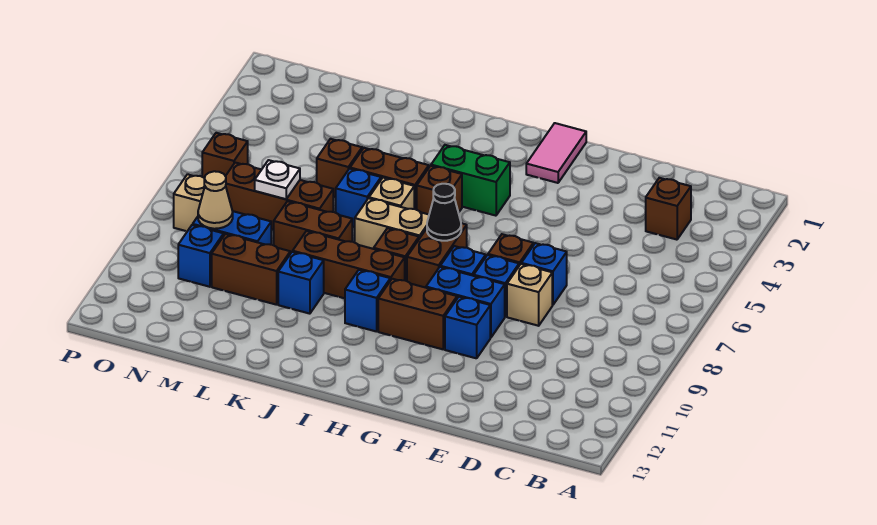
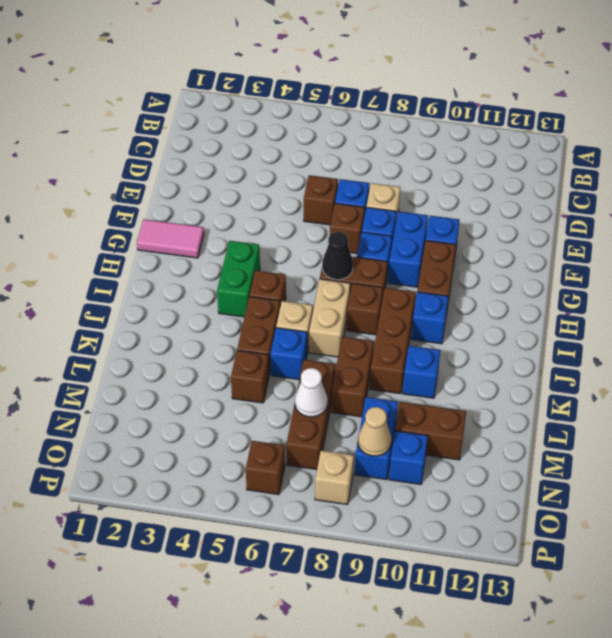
brown 1x1 brick [646,178,691,240] -> brown 1x1 brick moved to [304,175,338,225]
brown 1x2 brick [212,234,290,305] -> brown 1x2 brick turned to [395,402,466,460]
white 1x1 plate [255,160,300,199] -> white 1x1 cone [295,368,327,417]

